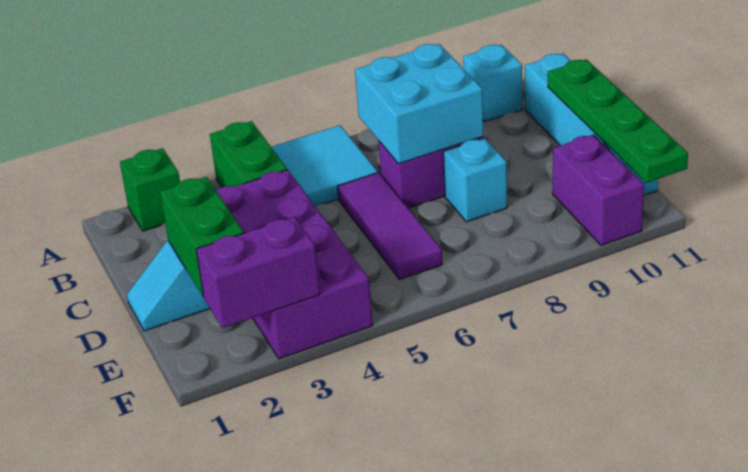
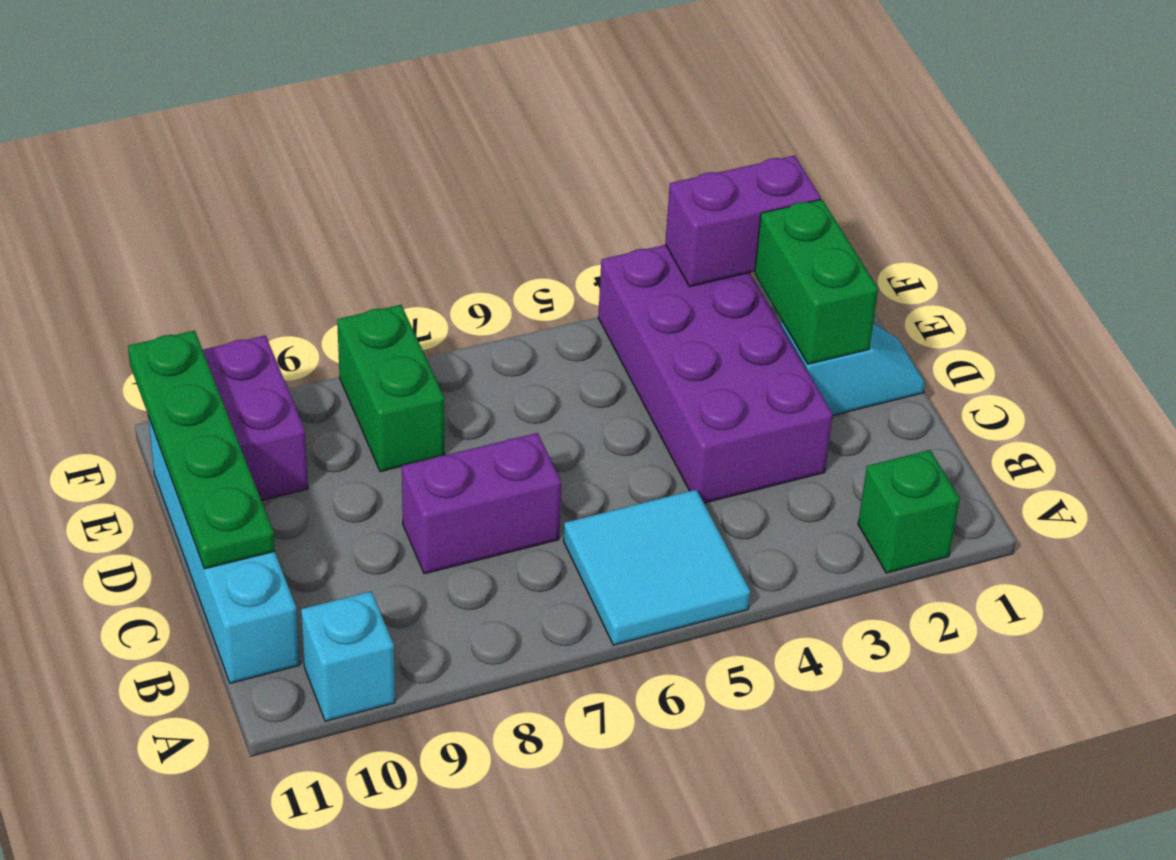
green 1x2 brick [210,121,287,187] -> green 1x2 brick moved to [337,305,444,472]
cyan 2x2 brick [355,44,483,164] -> none
purple 1x3 tile [338,173,442,280] -> none
cyan 1x1 brick [443,138,507,222] -> none

